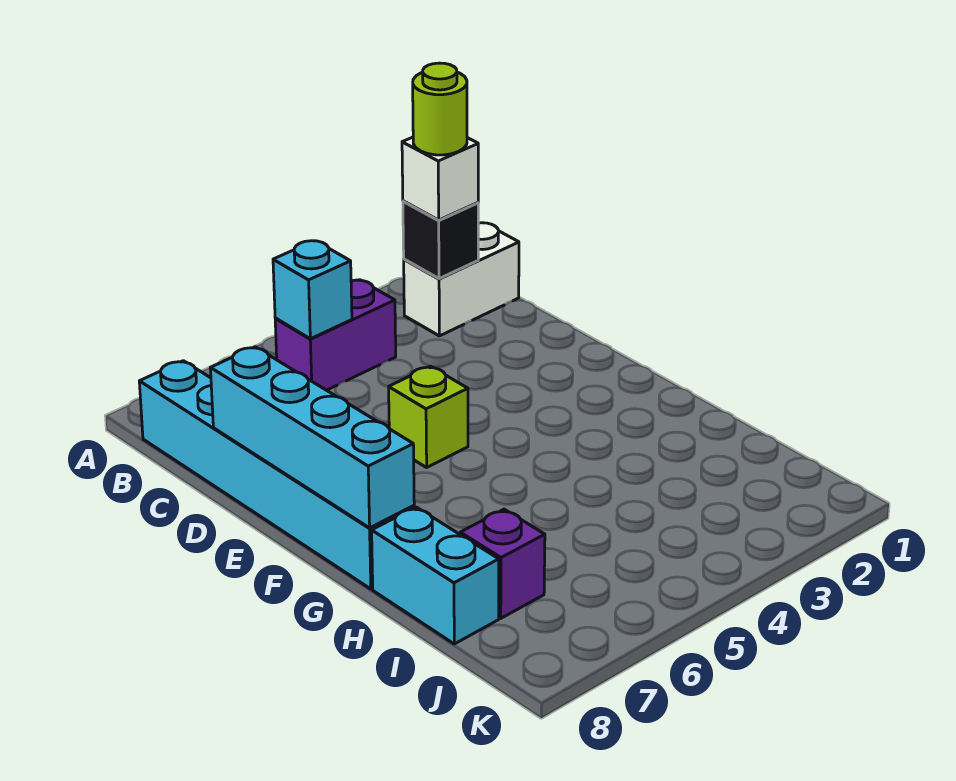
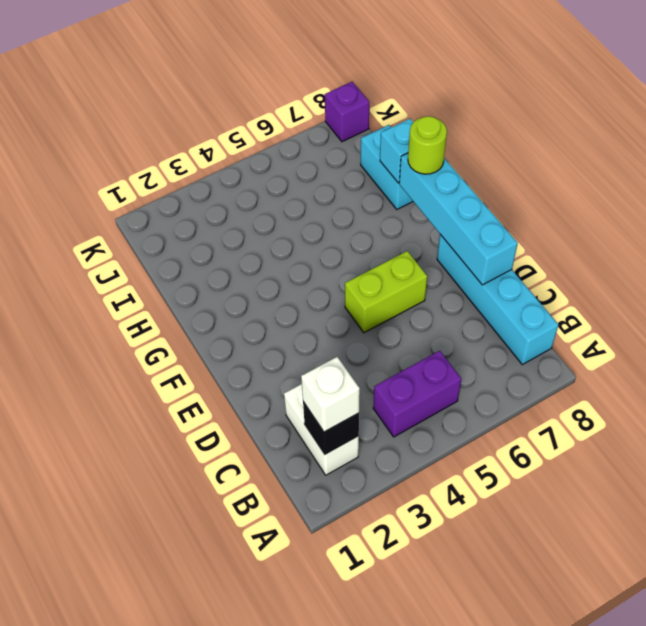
white 1x2 brick [404,223,519,336] -> white 1x2 brick turned to [284,384,359,475]
lime 1x1 round brick [413,63,467,155] -> lime 1x1 round brick moved to [408,116,447,174]
cyan 1x1 brick [273,241,352,339] -> cyan 1x1 brick moved to [380,119,413,183]
cyan 1x6 brick [139,361,414,589] -> cyan 1x4 brick [437,234,559,365]
lime 1x1 brick [389,366,468,467] -> lime 1x2 brick [345,251,427,333]
purple 1x1 brick [460,509,545,618] -> purple 1x1 brick moved to [325,82,369,142]

